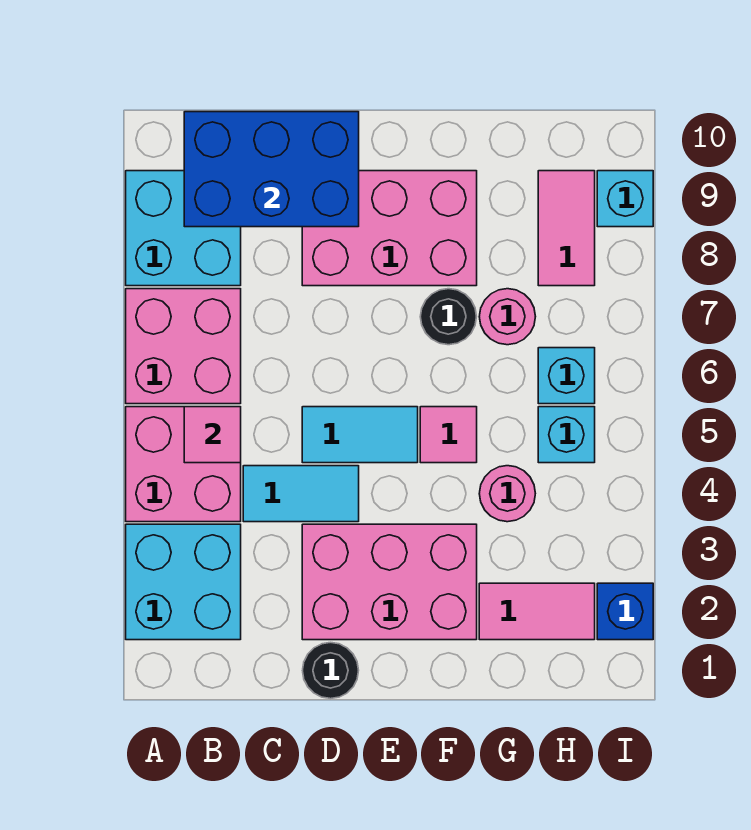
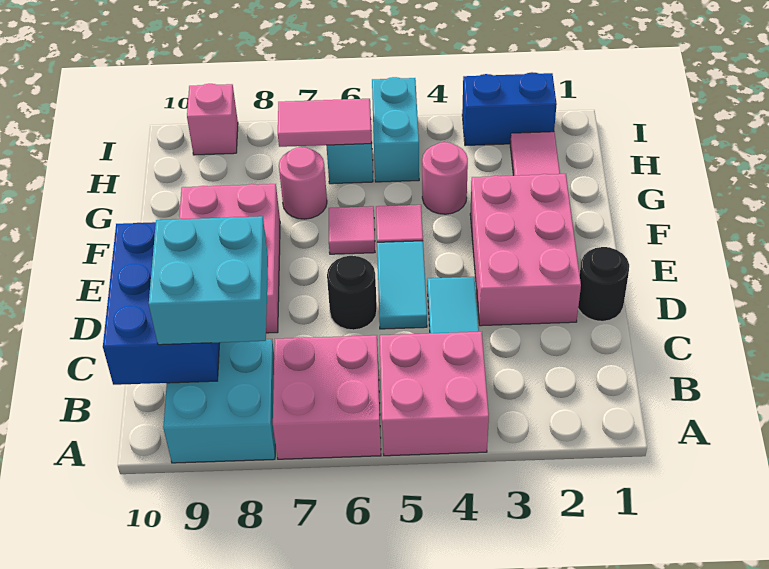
cyan 2x2 brick [126,524,241,640] -> cyan 2x2 brick moved to [149,216,268,345]
pink 1x1 tile [184,407,241,463] -> pink 1x1 tile moved to [329,206,375,254]
black 1x1 round brick [420,289,477,345] -> black 1x1 round brick moved to [327,256,377,330]
cyan 1x1 brick [538,407,595,463] -> cyan 1x2 brick [372,77,419,182]
pink 1x2 tile [538,171,595,286] -> pink 1x2 tile moved to [278,99,372,147]
blue 1x1 brick [597,583,653,640] -> blue 1x2 brick [462,72,557,146]
cyan 1x1 brick [597,171,653,227] -> pink 1x1 brick [187,84,238,155]

